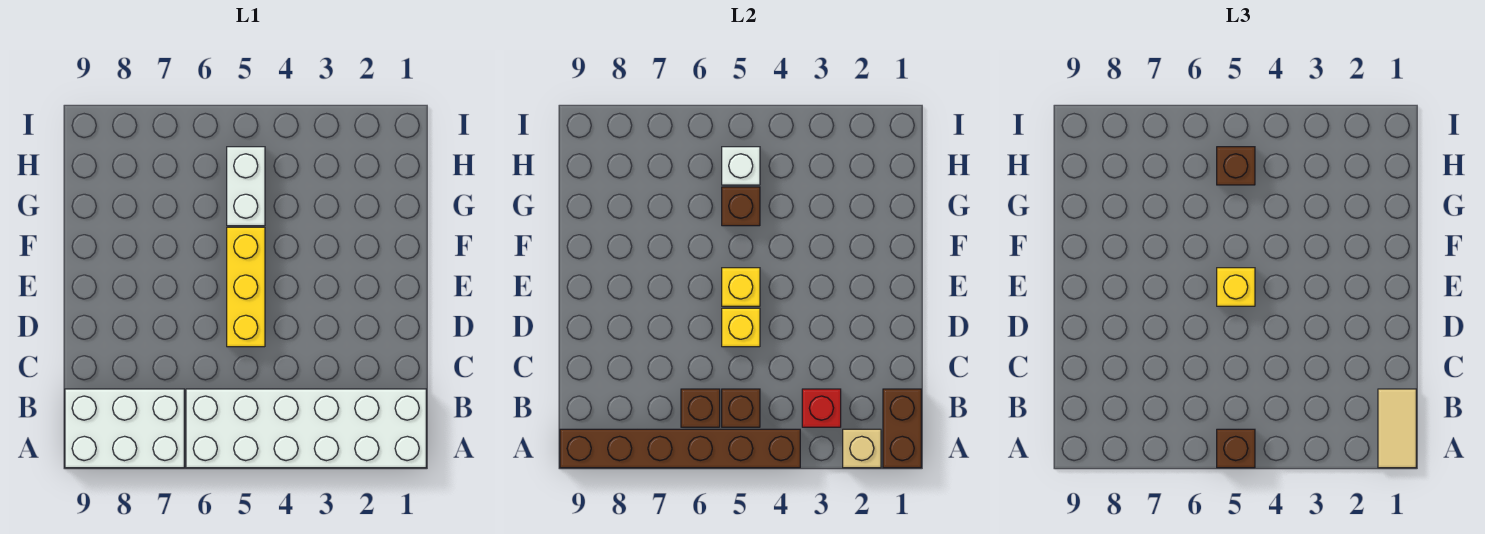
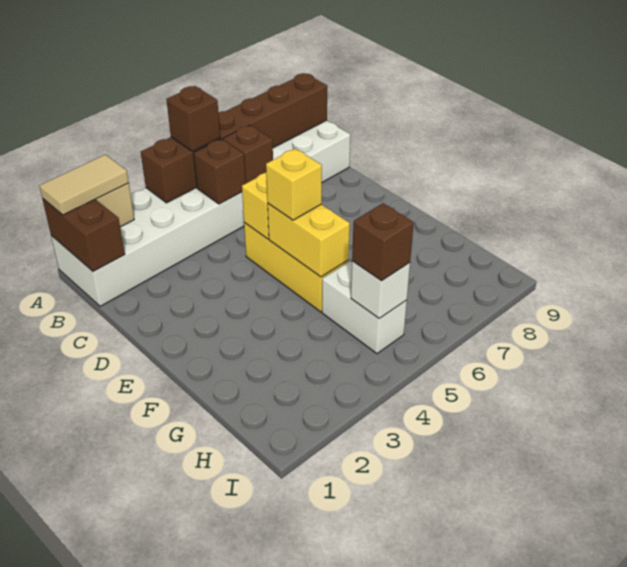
tan 1x2 tile [1378,389,1416,468] -> tan 1x2 tile turned to [40,155,129,215]
red 1x1 brick [802,389,841,427] -> none
yellow 1x1 brick [722,268,760,306] -> yellow 1x2 brick [268,204,350,277]
brown 1x1 brick [722,187,760,226] -> none

